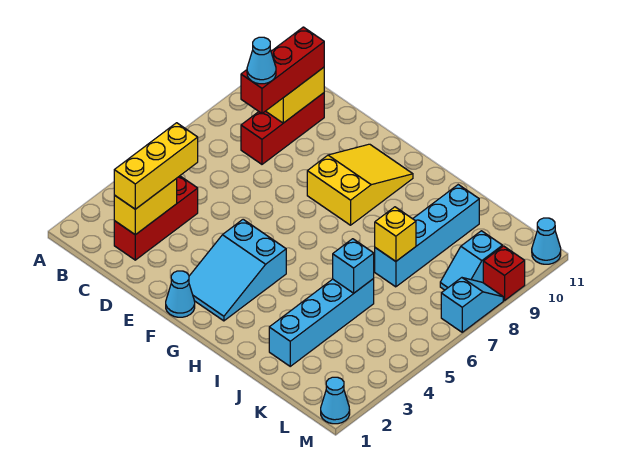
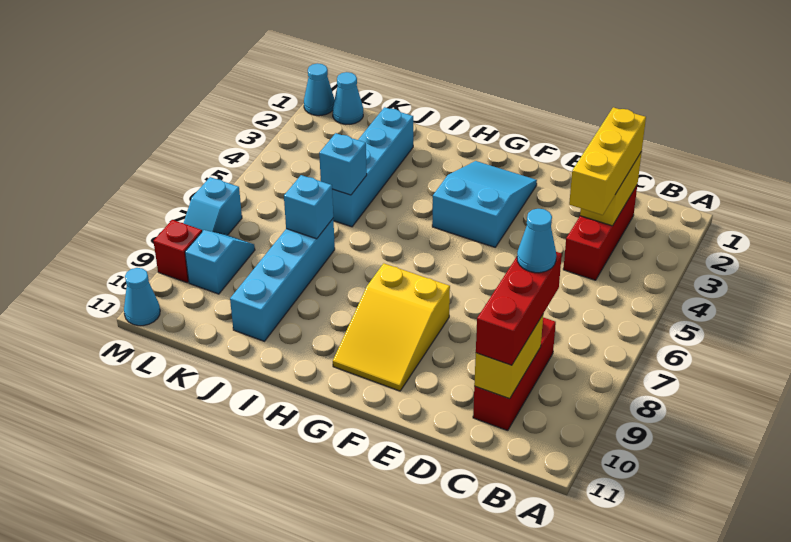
cyan 1x1 cone [166,271,195,317] -> cyan 1x1 cone moved to [333,72,363,125]
yellow 1x1 brick [375,207,416,261] -> cyan 1x1 brick [284,175,333,239]

